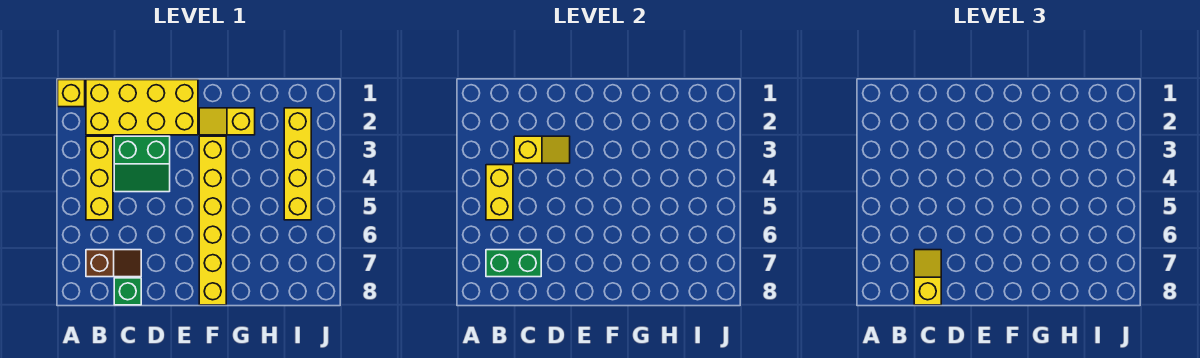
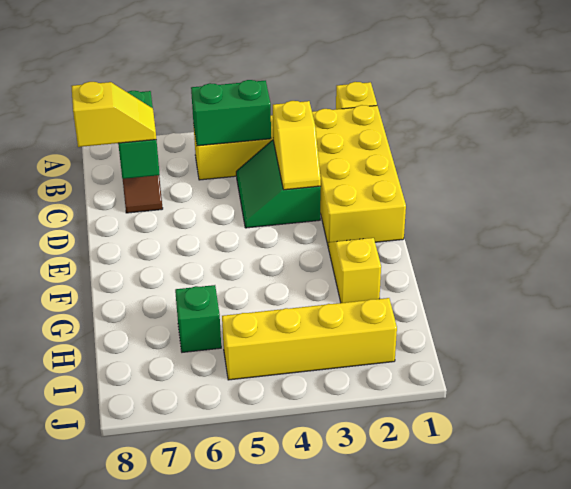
yellow 1x2 brick [486,165,513,220] -> green 1x2 brick [191,80,271,146]
green 1x1 brick [114,278,141,305] -> green 1x1 brick moved to [175,285,221,352]
yellow 1x6 brick [199,136,226,305] -> none

